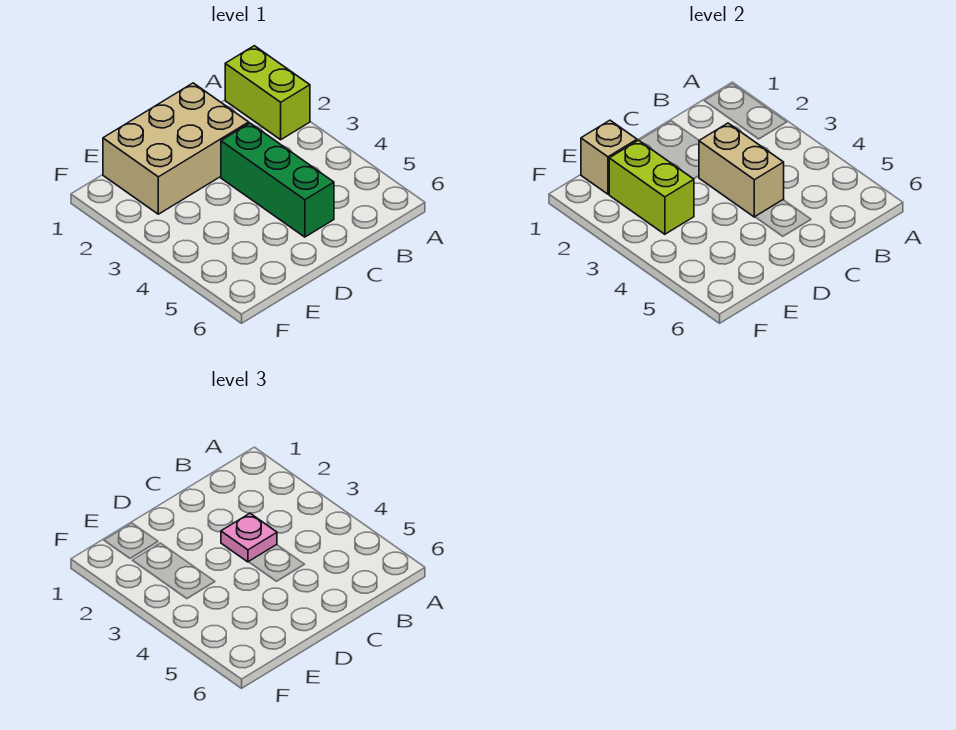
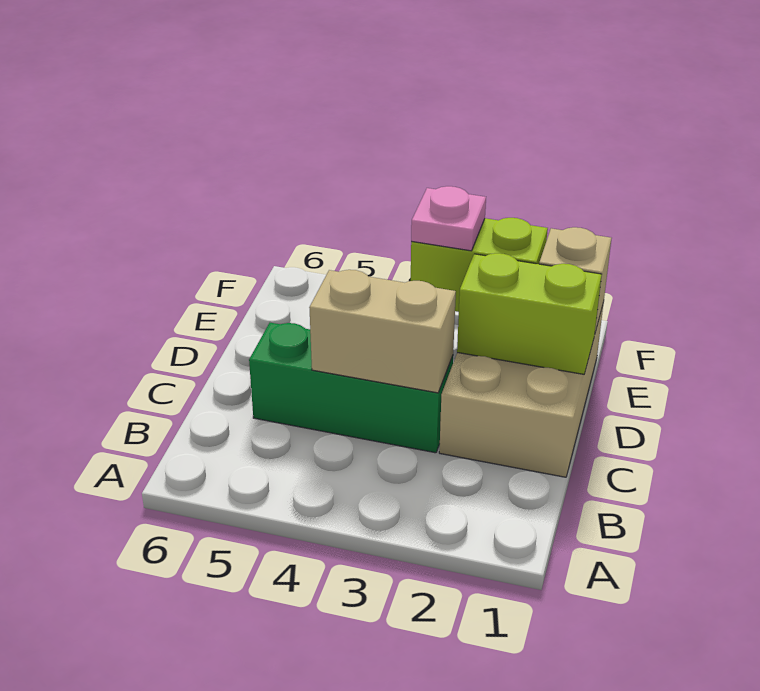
lime 1x2 brick [225,46,310,140] -> lime 1x2 brick moved to [457,253,602,374]
pink 1x1 plate [221,514,277,562] -> pink 1x1 plate moved to [411,186,486,251]

